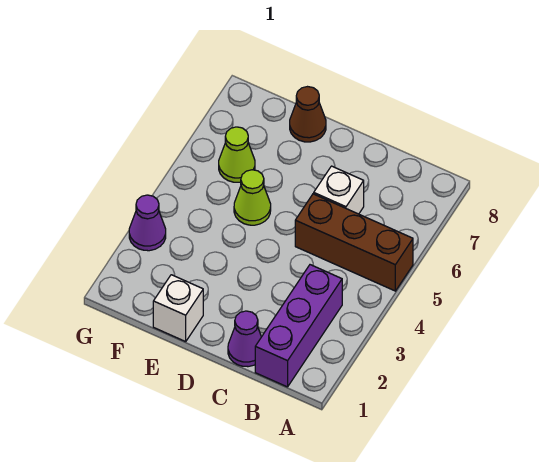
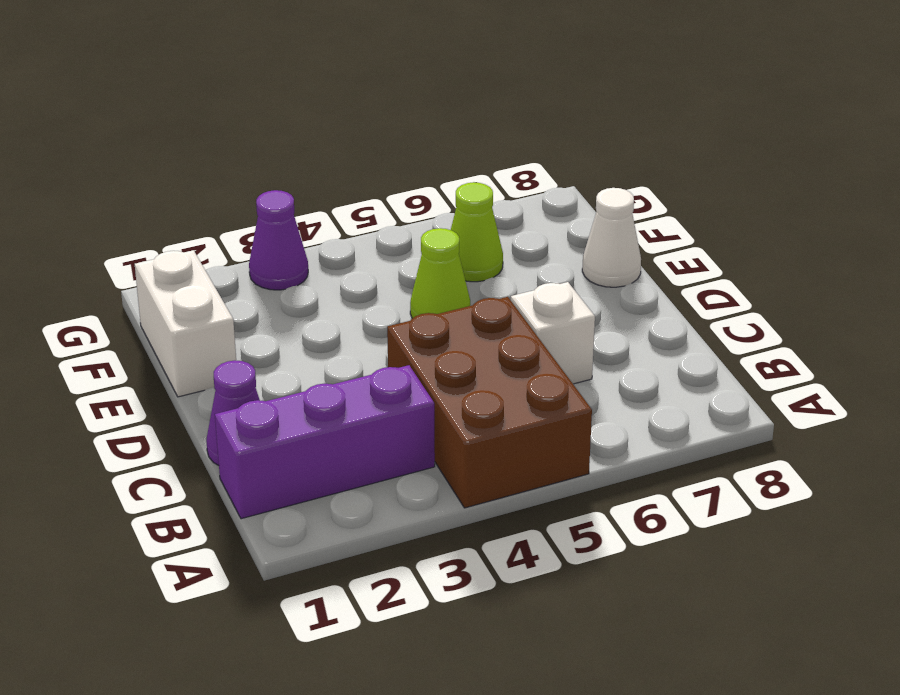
brown 1x3 brick [295,194,413,291] -> brown 2x3 brick [387,297,592,508]
white 1x1 brick [153,275,203,342] -> white 1x2 brick [135,250,236,397]
brown 1x1 cone [290,87,326,142] -> white 1x1 cone [582,188,641,287]

